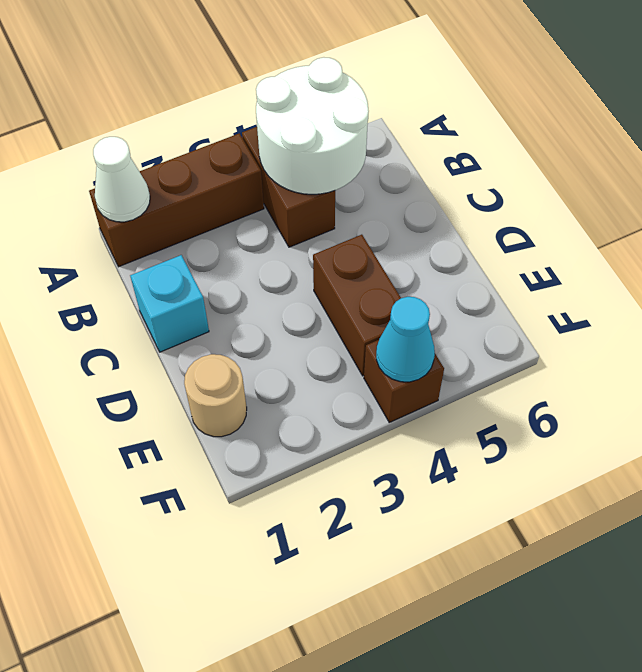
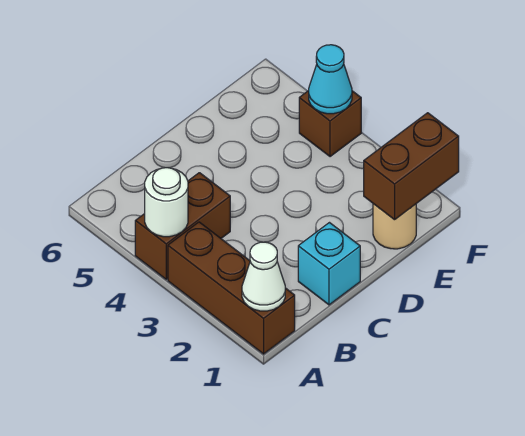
white 2x2 round brick [256,57,369,194] -> white 1x1 round brick [145,168,188,237]
brown 1x2 brick [313,235,401,376] -> brown 1x2 brick moved to [364,113,459,220]

